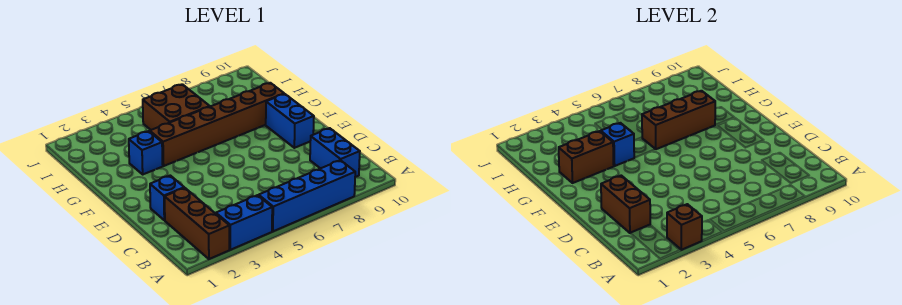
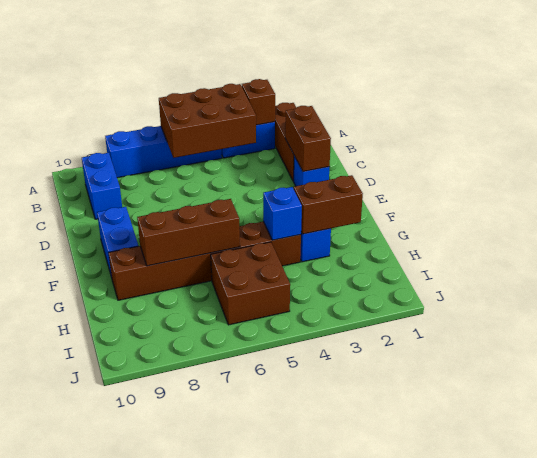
none -> brown 2x3 brick [159,84,256,158]

